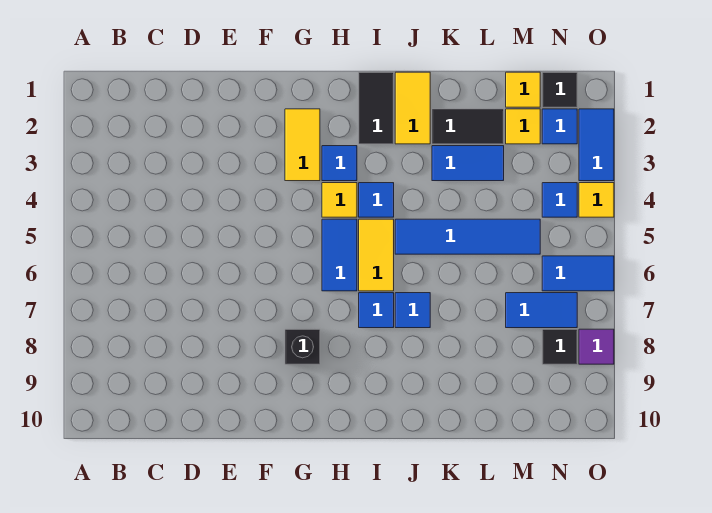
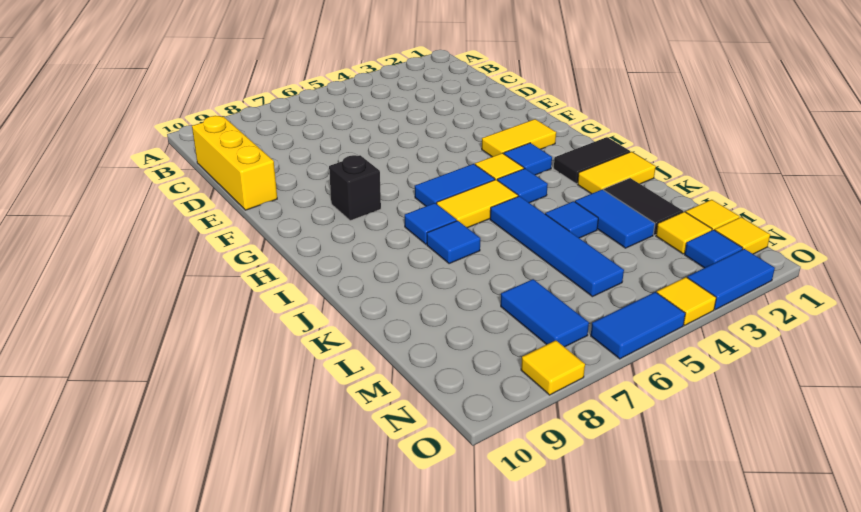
none -> yellow 1x3 brick [192,116,277,210]
black 1x1 tile [542,72,577,107] -> yellow 1x1 tile [715,217,770,254]
blue 1x1 tile [542,183,577,217] -> blue 1x1 tile moved to [545,201,598,238]
blue 1x2 tile [542,256,614,291] -> blue 1x2 tile turned to [591,292,685,359]
black 1x1 tile [542,329,577,364] -> none
purple 1x1 tile [579,329,614,364] -> yellow 1x1 tile [521,340,585,395]

